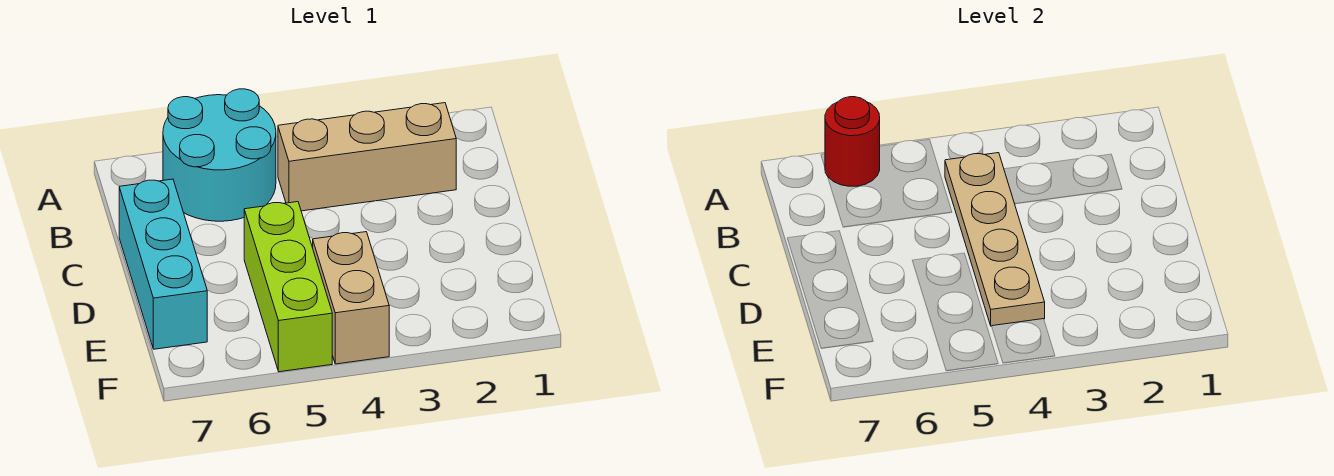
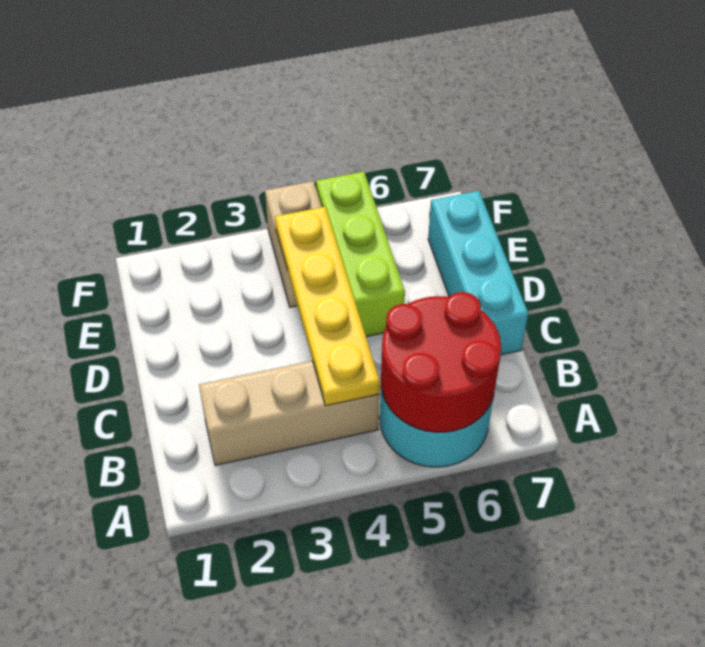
red 1x1 round brick [825,97,880,186] -> red 2x2 round brick [381,292,501,432]
tan 1x4 plate [945,153,1045,326] -> yellow 1x4 plate [275,207,380,406]

